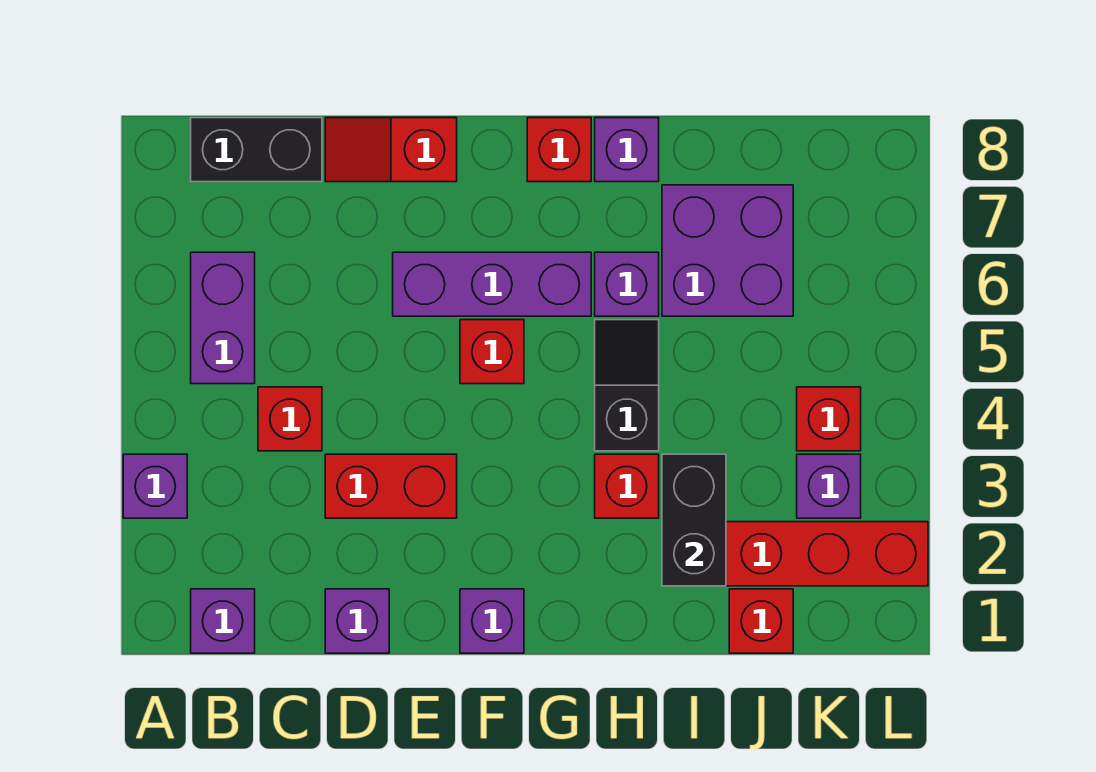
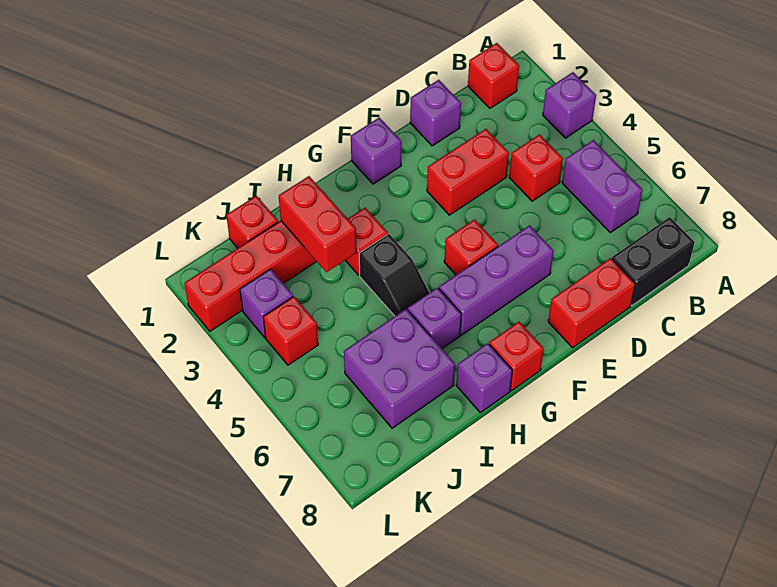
purple 1x1 brick [191,589,255,653] -> red 1x1 brick [468,43,519,108]
red 1x2 slope [325,118,457,182] -> red 1x2 brick [548,258,635,348]
black 1x2 brick [662,454,726,586] -> red 1x2 brick [279,176,357,272]

